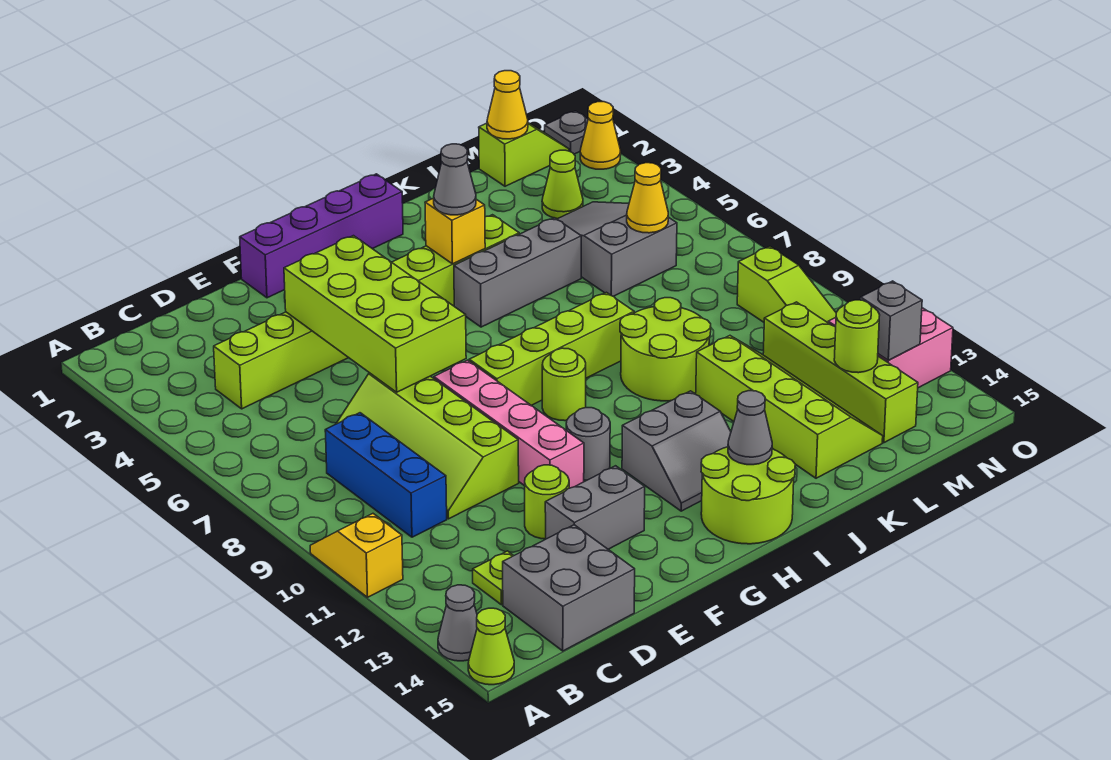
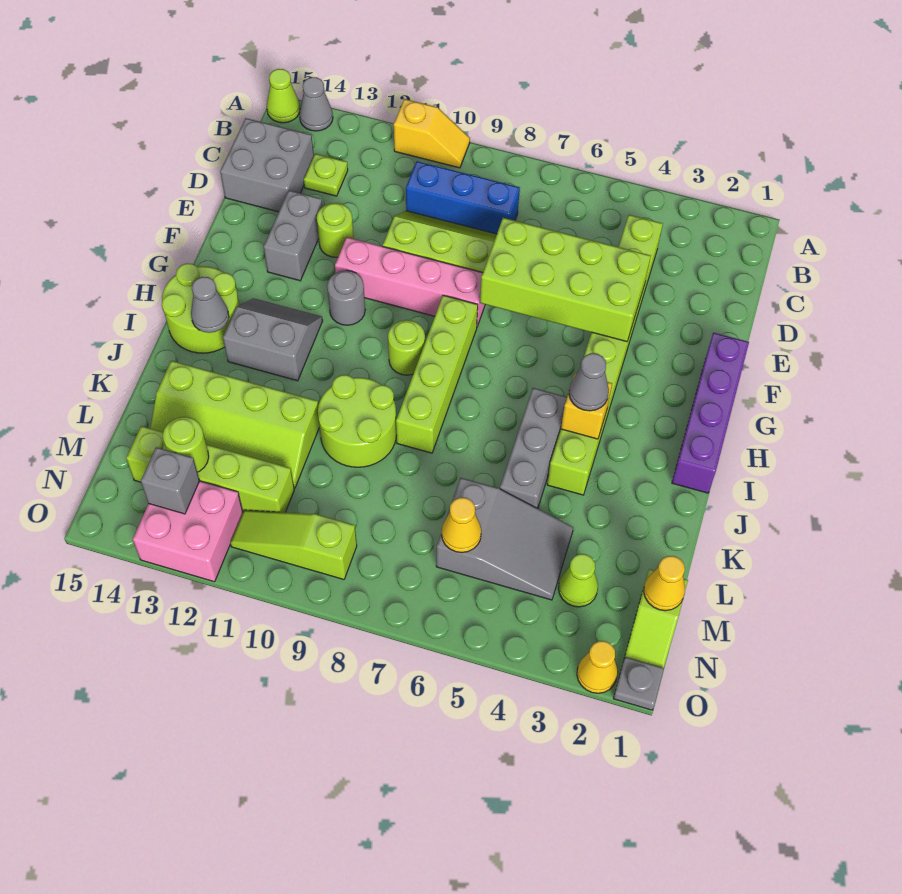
grey 2x2 slope [622,391,731,511] -> grey 2x2 slope turned to [223,298,323,381]

